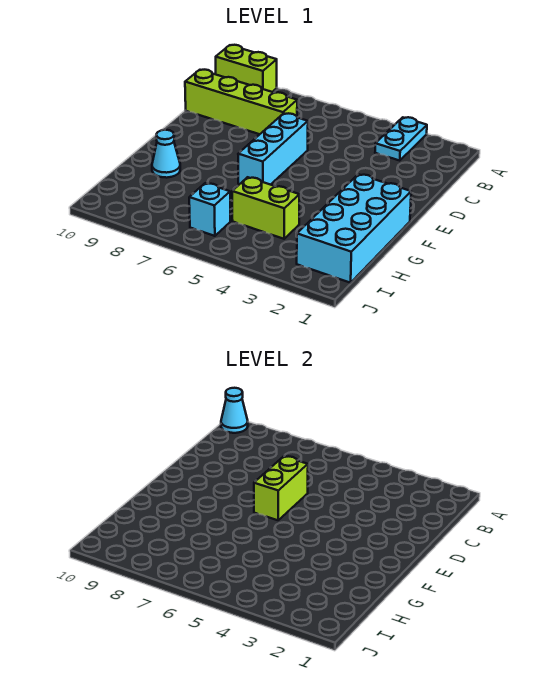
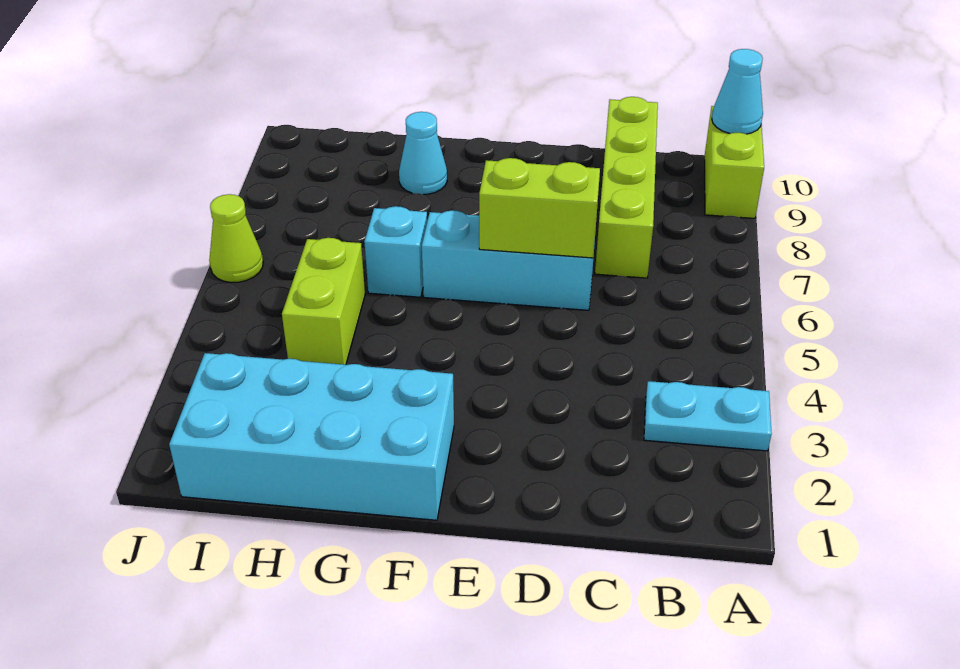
cyan 1x1 brick [189,183,230,236] -> cyan 1x1 brick moved to [364,206,427,297]
none -> lime 1x1 cone [209,194,263,282]

